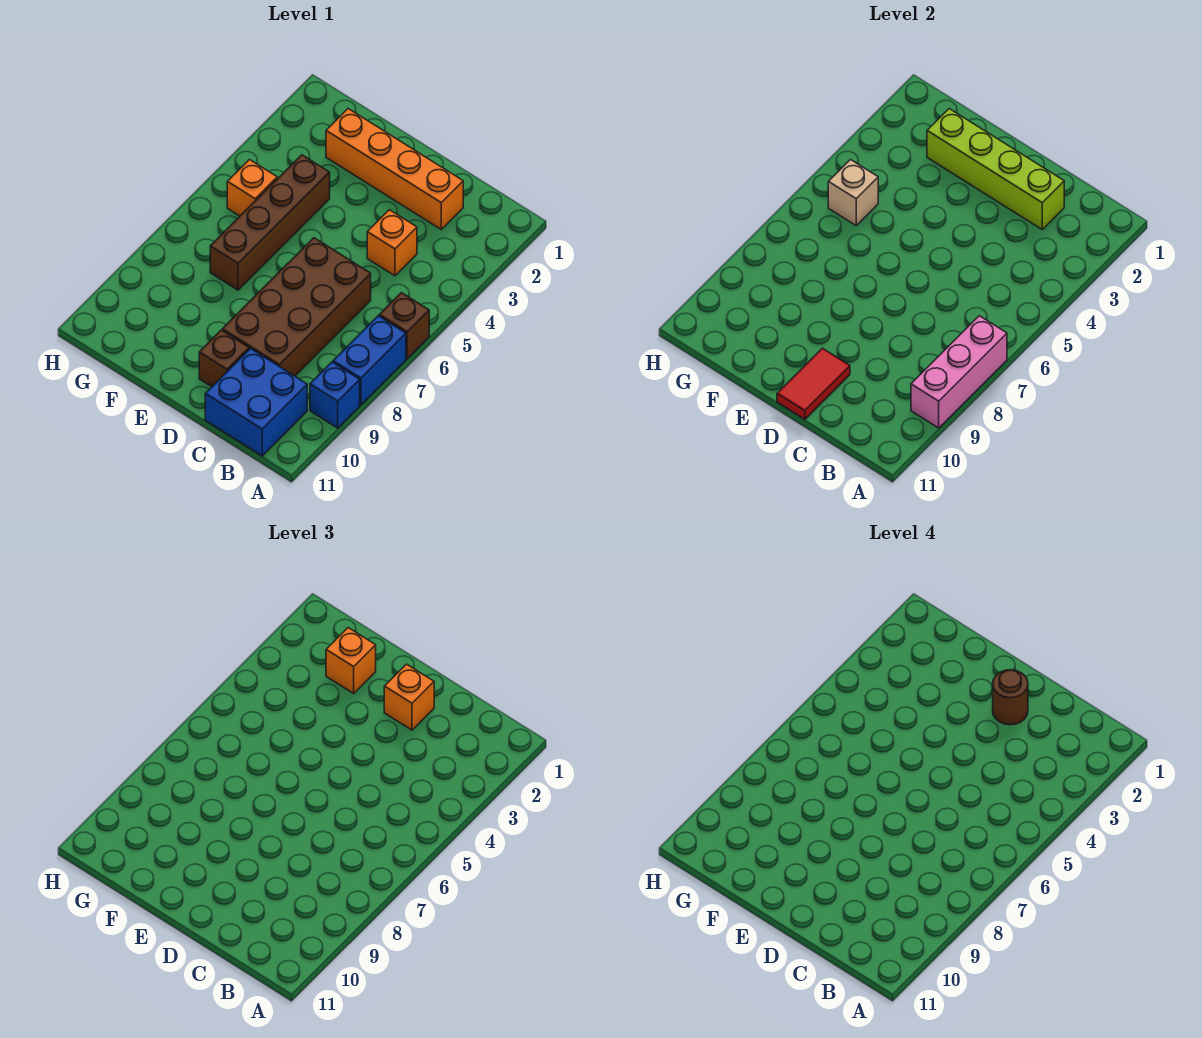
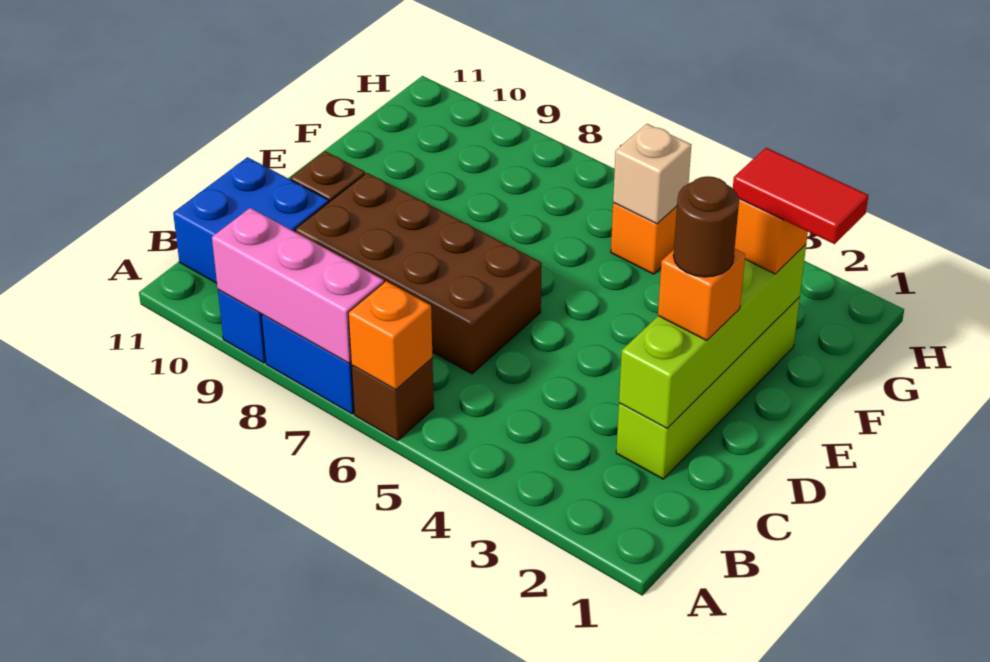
orange 1x4 brick [326,109,463,229] -> lime 1x4 brick [616,297,800,479]
orange 1x1 brick [367,210,417,276] -> orange 1x1 brick moved to [348,281,432,390]
red 1x2 tile [777,348,850,419] -> red 1x2 tile moved to [733,148,868,244]
brown 1x4 brick [210,155,330,290] -> none

